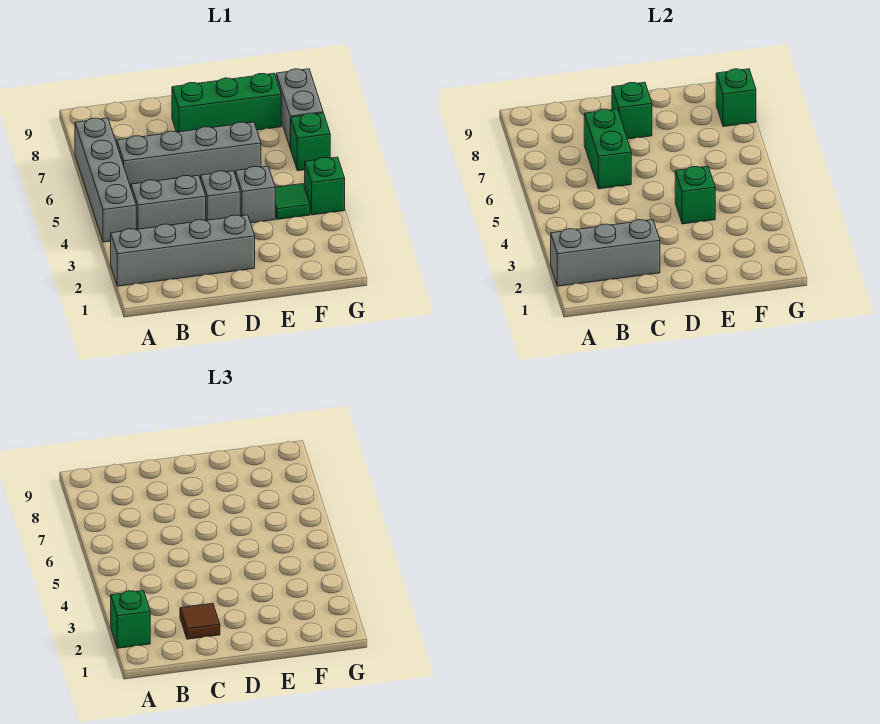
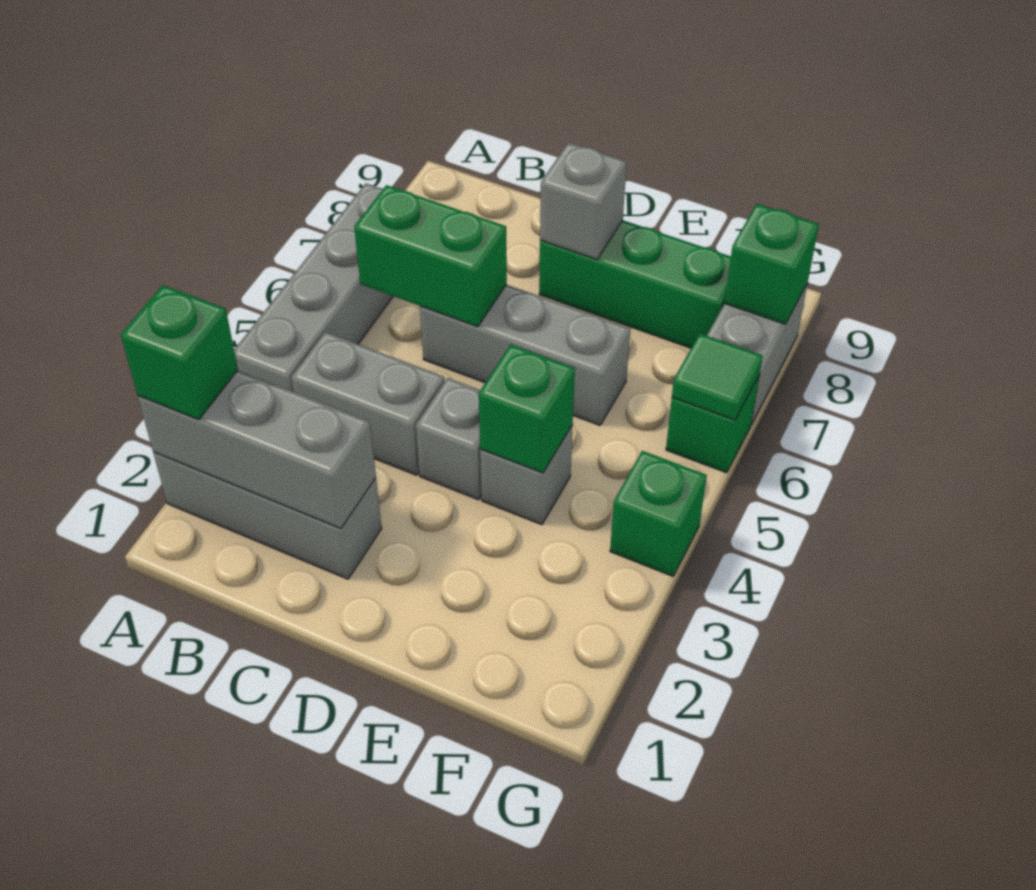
grey 1x4 brick [111,215,255,286] -> grey 1x3 brick [153,452,382,579]
grey 1x4 brick [117,122,261,188] -> grey 1x3 brick [420,285,630,425]
brown 1x1 tile [180,603,220,639] -> none
green 1x2 brick [584,109,631,189] -> green 1x2 brick turned to [354,185,507,327]
green 1x1 brick [612,82,652,139] -> grey 1x1 brick [540,143,627,259]
green 1x1 tile [275,184,310,219] -> green 1x1 tile moved to [672,334,763,420]

